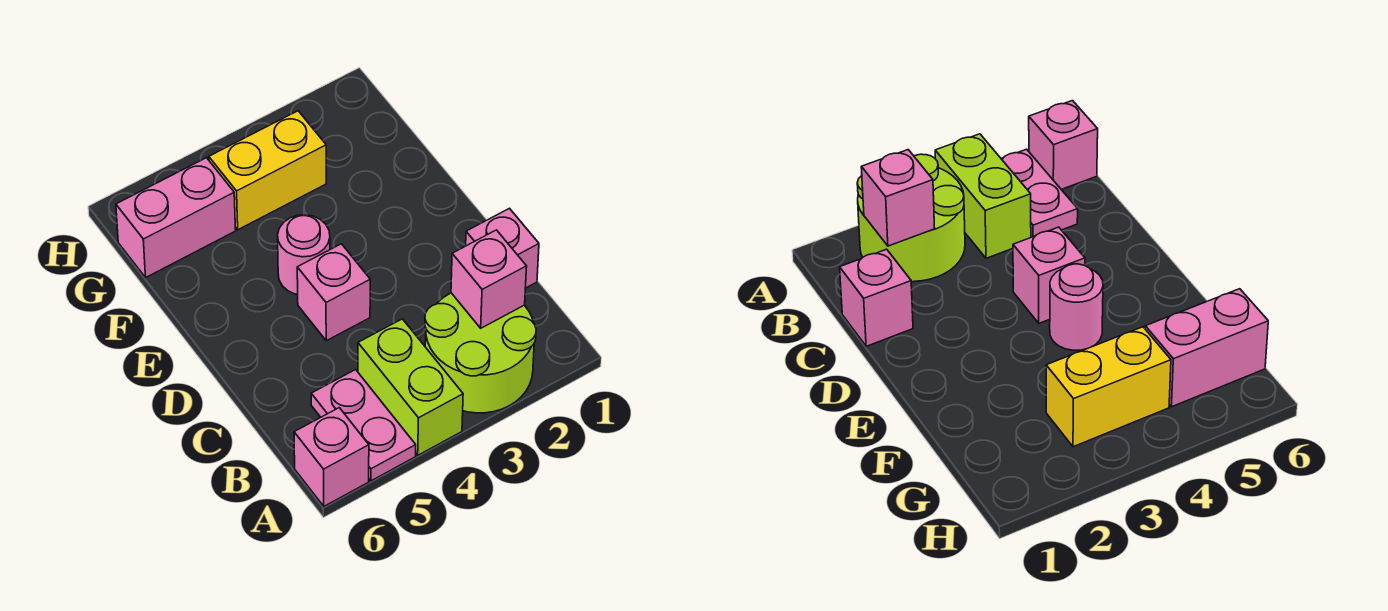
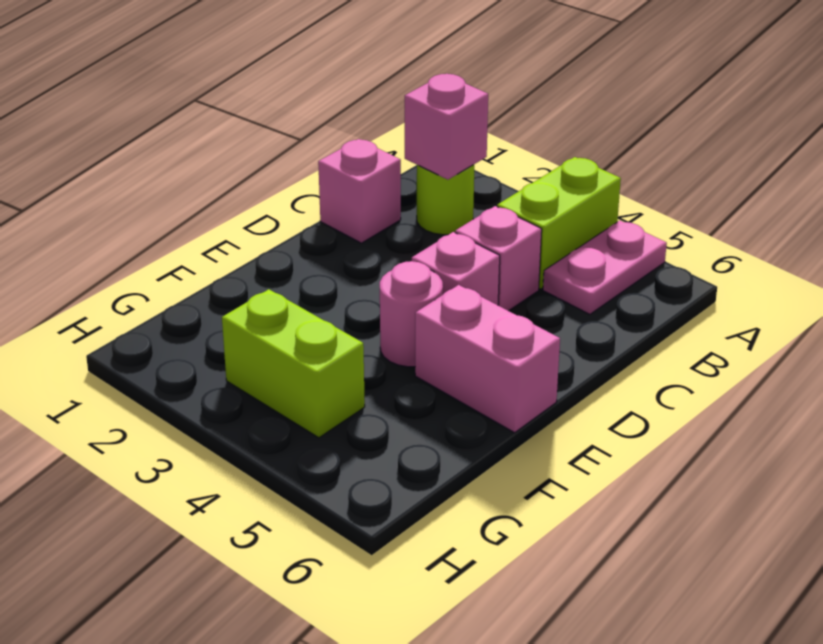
lime 2x2 round brick [425,293,536,413] -> lime 1x1 round brick [417,165,474,235]
pink 1x1 brick [294,408,369,506] -> pink 1x1 brick moved to [455,206,542,311]
yellow 1x2 brick [209,111,326,230] -> lime 1x2 brick [222,289,365,438]
pink 1x2 brick [116,158,236,277] -> pink 1x2 brick moved to [415,285,560,433]

